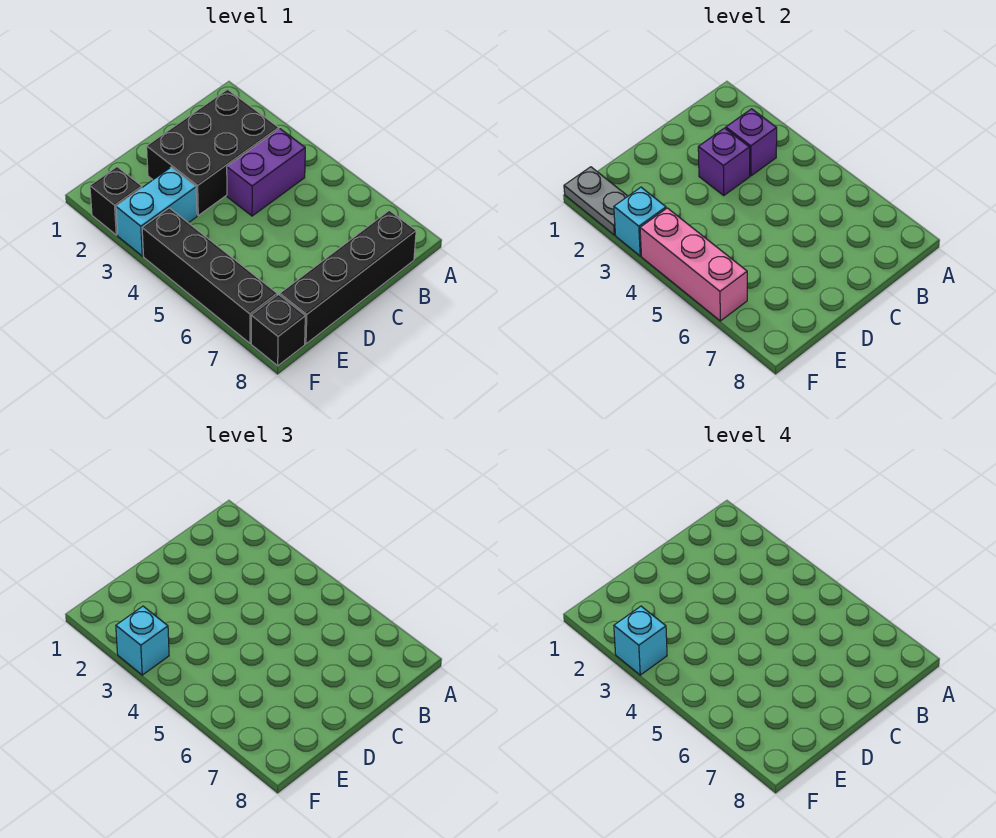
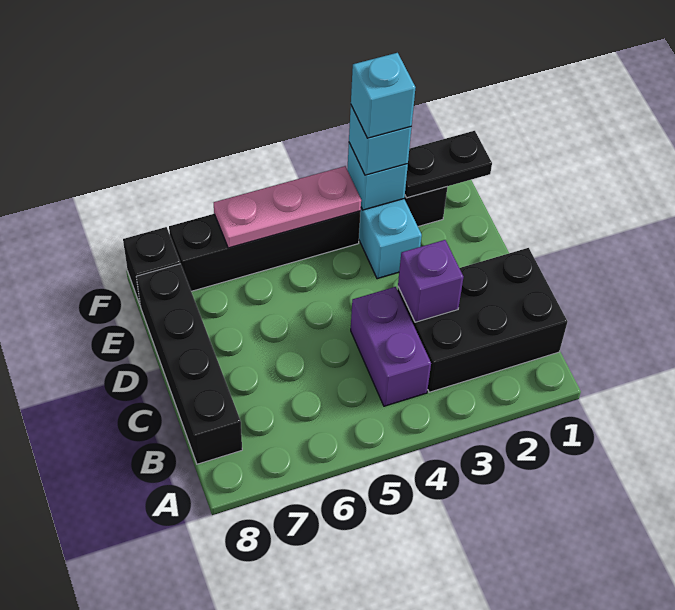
black 2x3 brick [147,89,279,215] -> black 2x3 brick turned to [397,248,567,392]
purple 1x1 brick [726,109,777,176] -> none
grey 1x2 plate [564,167,628,235] -> black 1x2 plate [405,131,492,198]
pink 1x3 brick [640,208,747,321] -> pink 1x3 plate [214,166,361,248]

